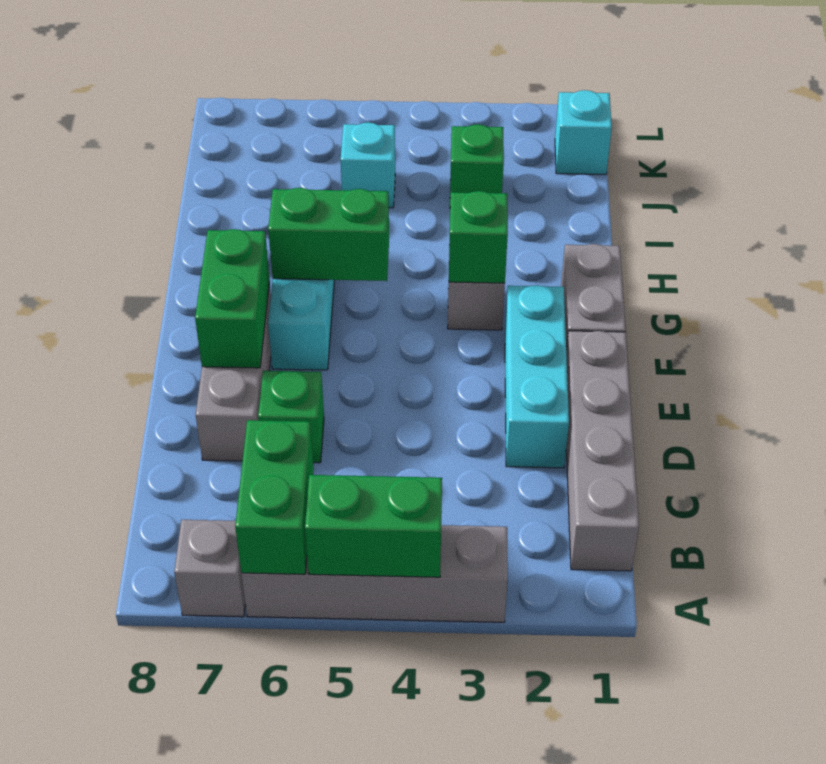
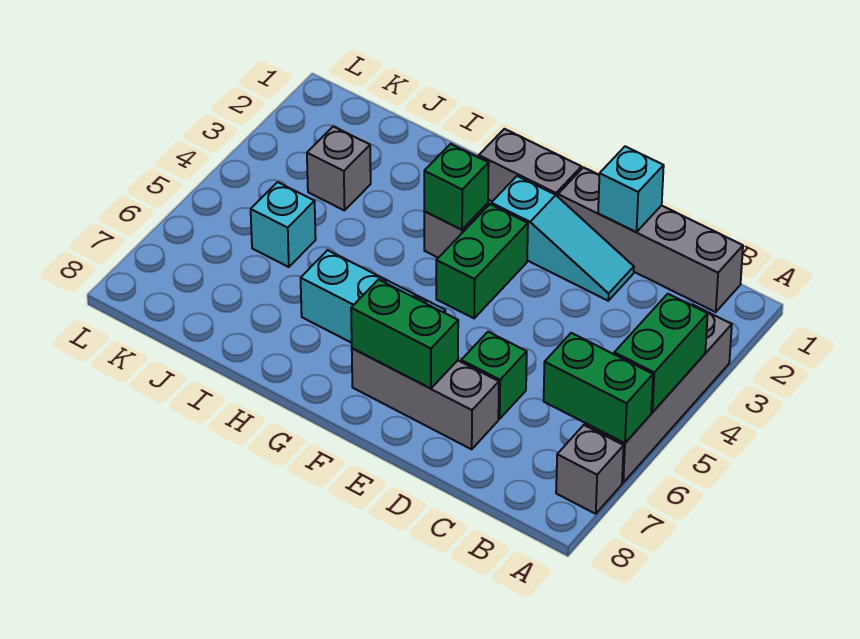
cyan 1x3 brick [505,285,569,468] -> cyan 1x3 slope [491,176,634,301]
green 1x2 brick [268,188,389,281] -> green 1x2 brick moved to [436,204,528,318]
green 1x1 brick [450,124,504,200] -> grey 1x1 brick [307,126,371,211]
cyan 1x1 brick [555,90,612,175] -> cyan 1x1 brick moved to [598,146,664,232]

